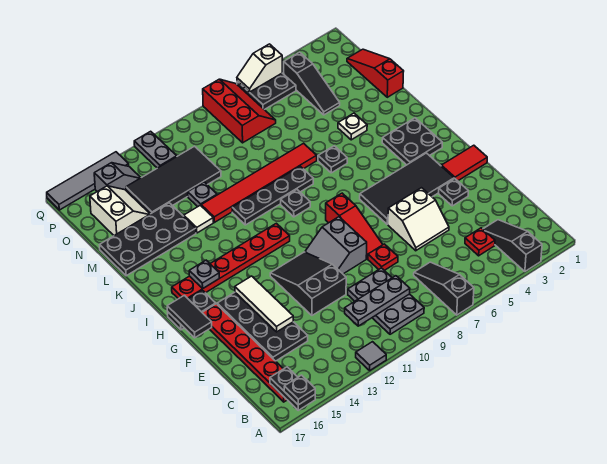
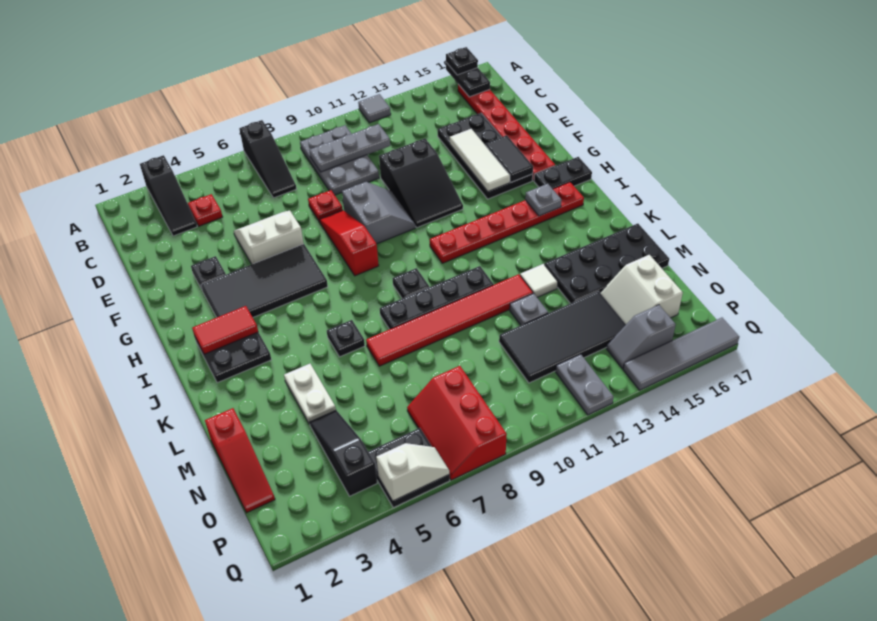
red 1x2 tile [441,145,487,181] -> red 1x2 tile moved to [192,306,258,354]
black 1x2 tile [167,295,212,338] -> black 1x2 tile moved to [485,135,533,182]
white 1x1 plate [338,113,367,140] -> white 1x2 plate [284,364,336,424]

